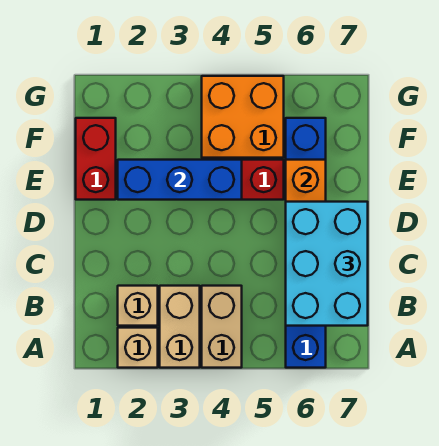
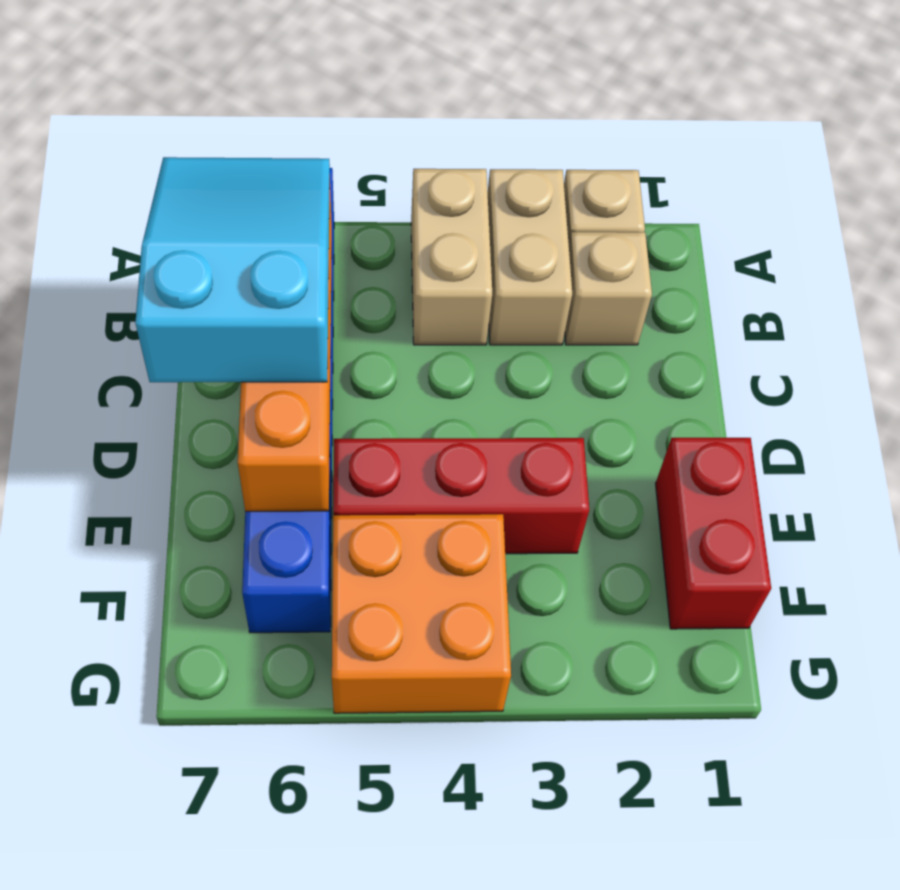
cyan 2x3 brick [286,202,368,326] -> cyan 2x3 slope [135,157,330,382]
blue 1x3 brick [118,160,242,200] -> none

